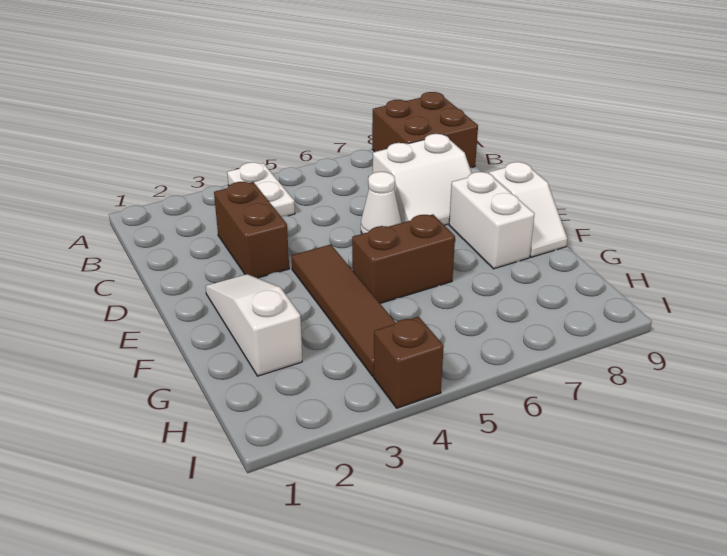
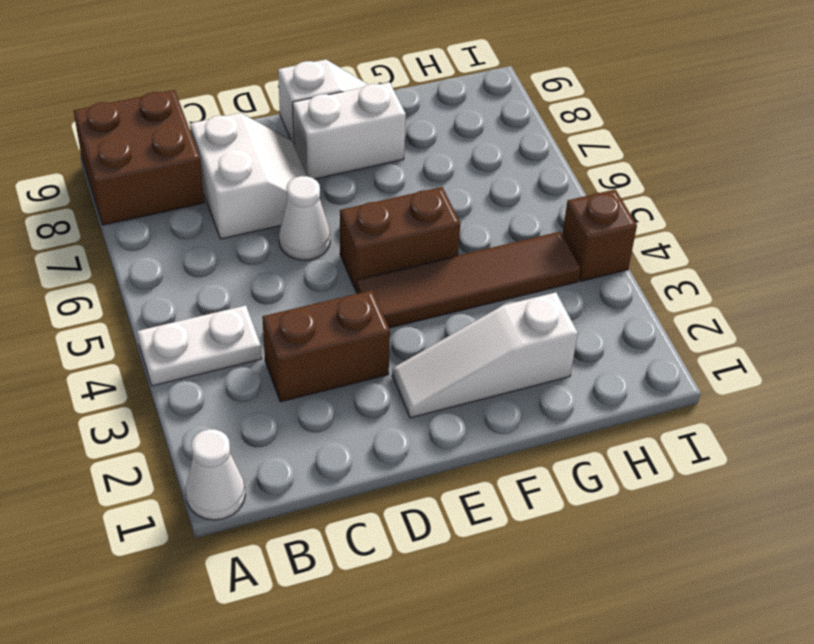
none -> white 1x1 cone [186,429,245,520]
brown 1x2 brick [352,214,455,303] -> brown 1x2 brick turned to [340,187,460,292]

